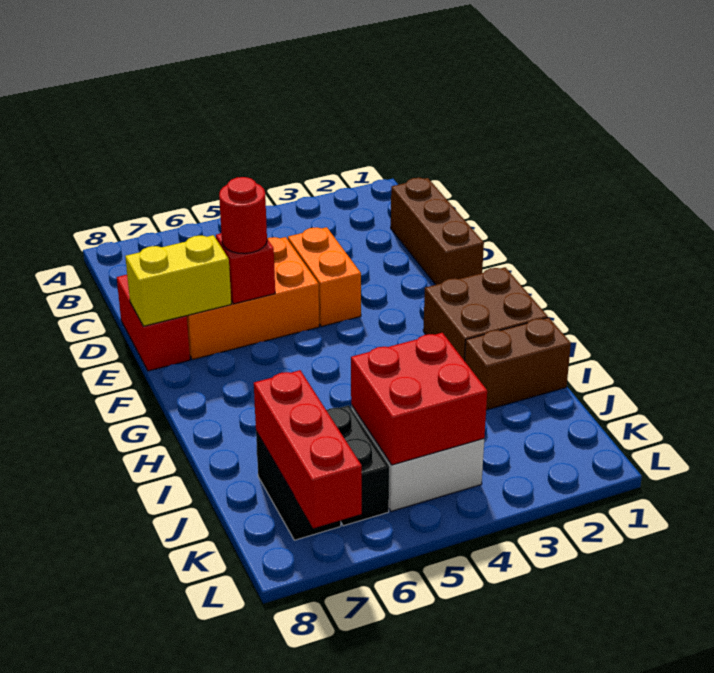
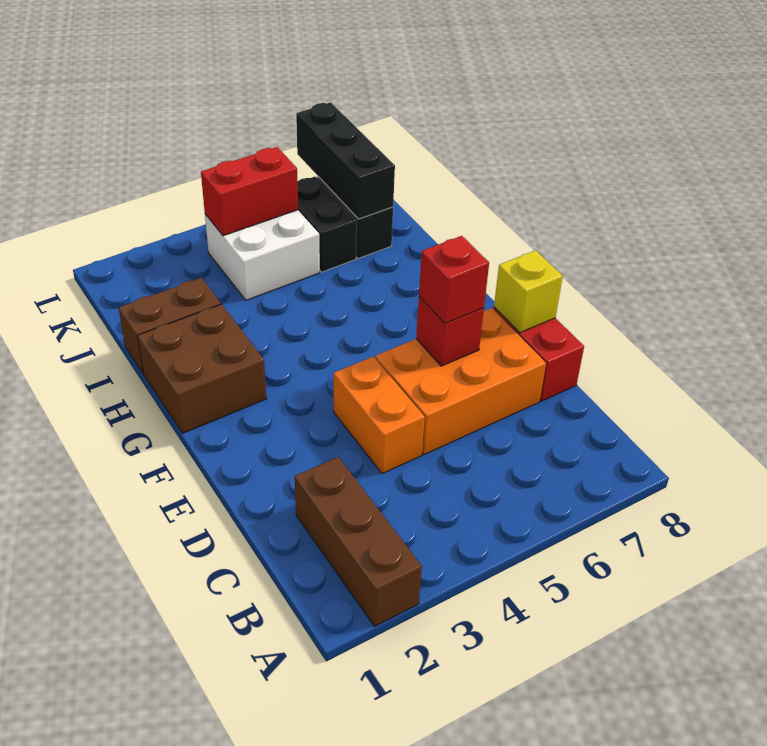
brown 1x3 brick [391,178,484,285] -> brown 1x3 brick moved to [295,457,422,626]
red 1x1 round brick [219,177,267,254] -> red 1x1 brick [419,236,489,324]
yellow 1x2 brick [125,235,231,326] -> yellow 1x1 brick [494,250,563,333]
red 2x2 brick [351,333,487,465] -> red 1x2 brick [201,147,298,236]
red 1x3 brick [254,370,362,528] -> black 1x3 brick [296,102,395,219]

